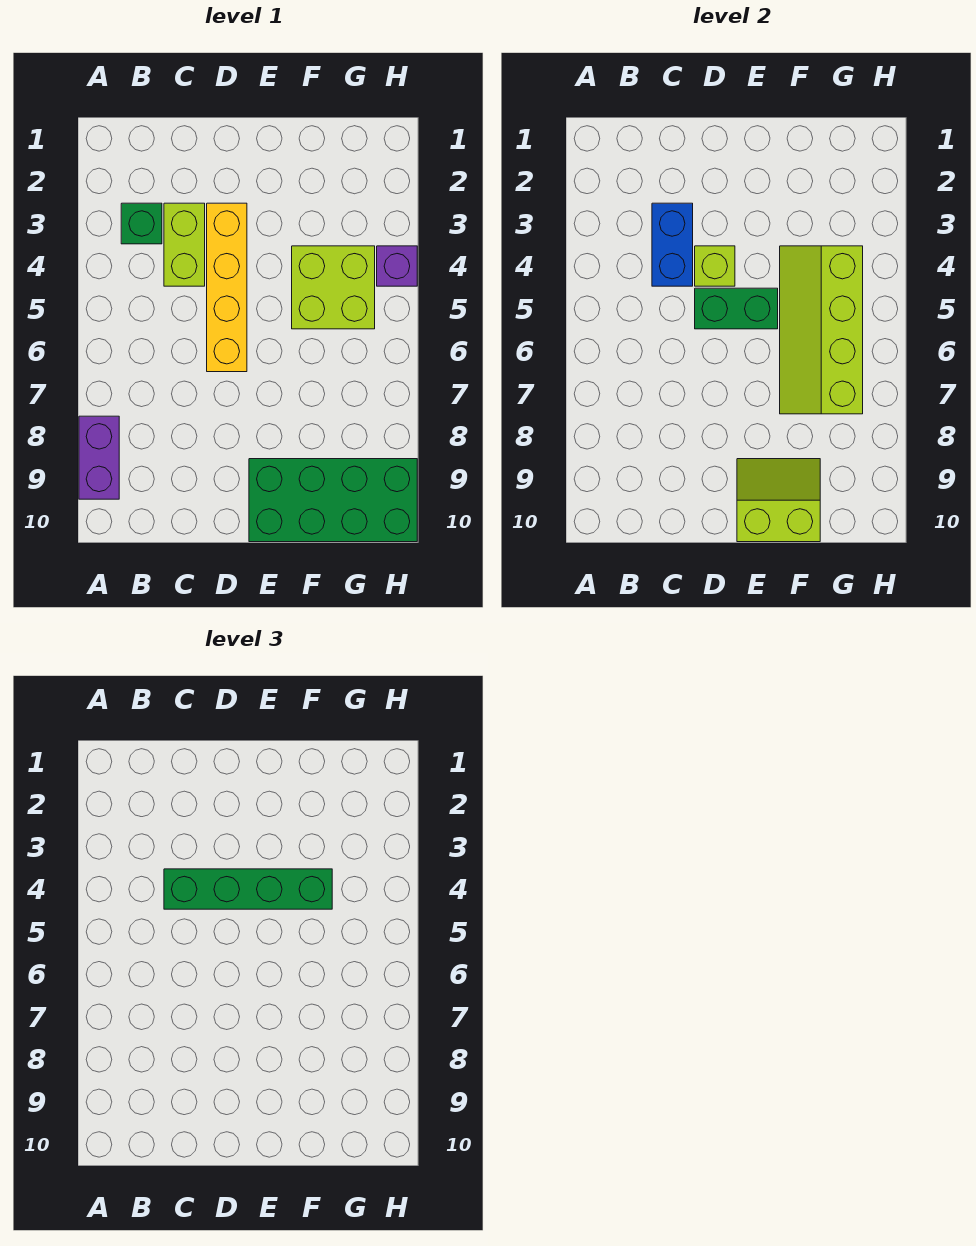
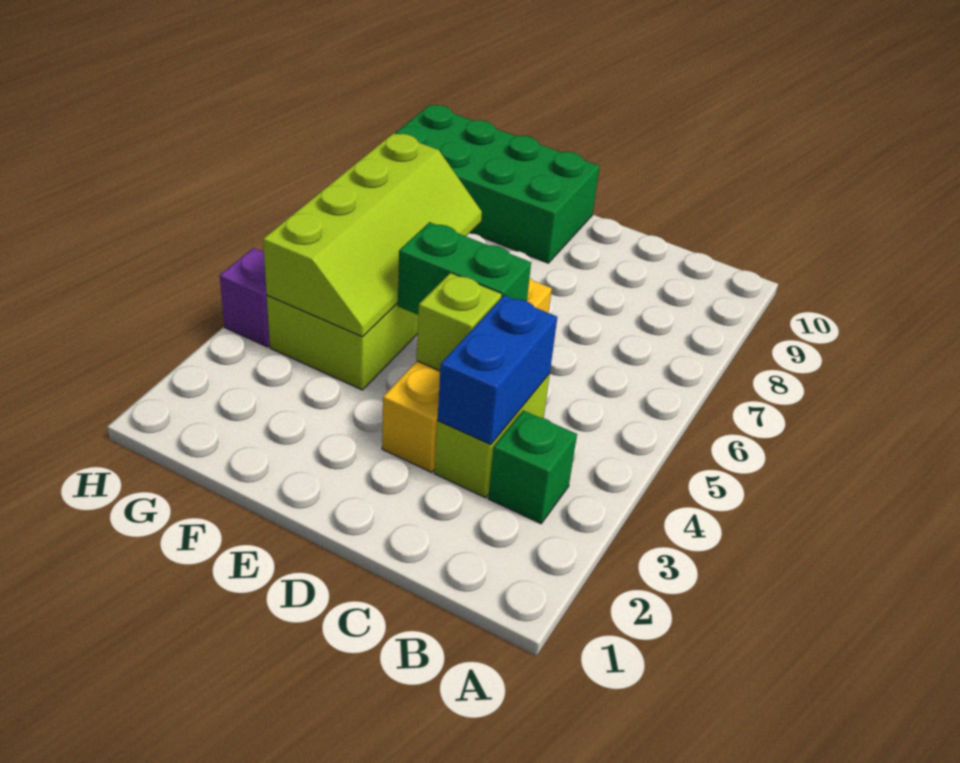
purple 1x2 brick [79,416,119,499] -> none
green 1x4 brick [164,869,332,909] -> none
lime 2x2 slope [737,459,820,542] -> none

